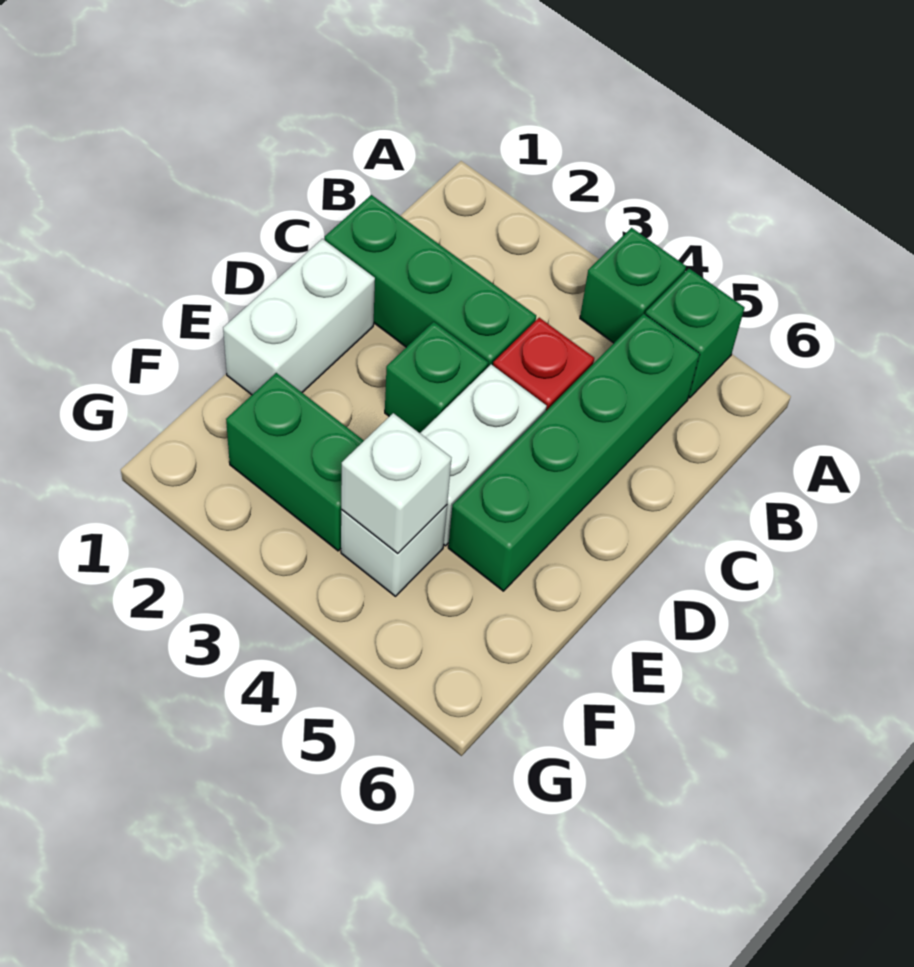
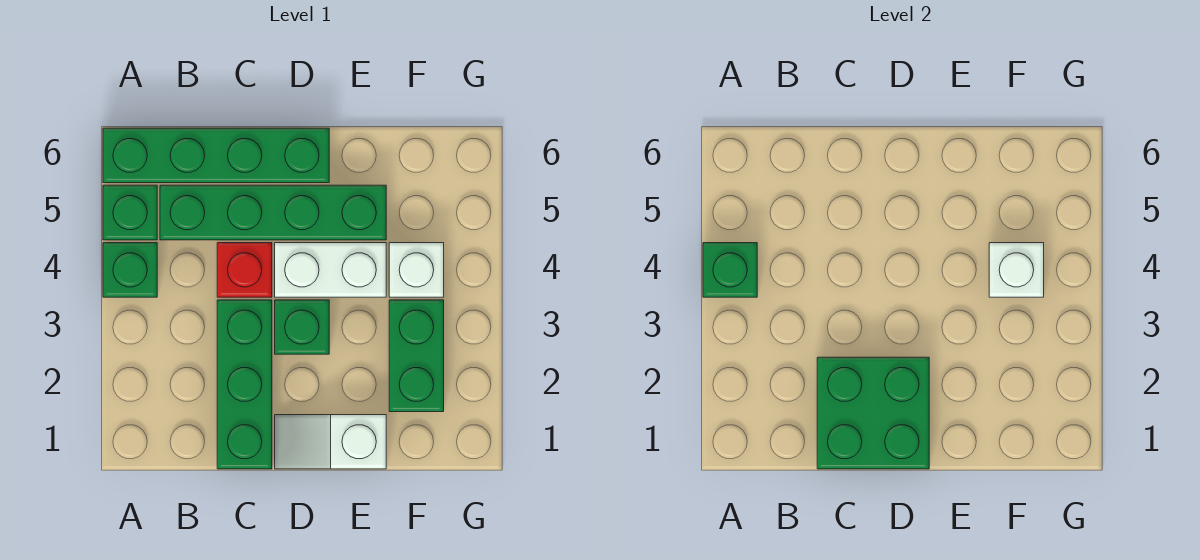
none -> green 1x1 brick [703,243,757,297]
none -> green 1x4 brick [103,128,329,183]
none -> green 2x2 brick [817,357,929,469]
white 1x2 brick [223,239,375,395] -> white 1x2 slope [275,415,386,469]

